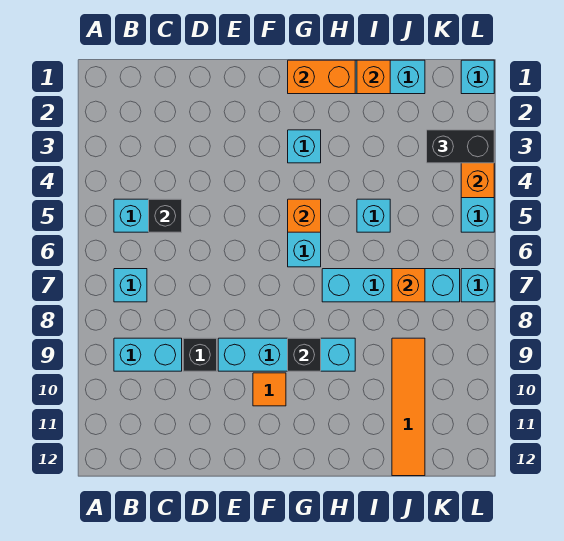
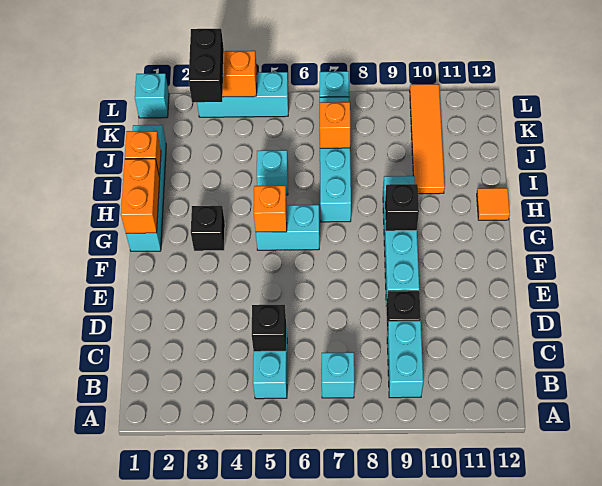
orange 1x1 tile [253,373,286,406] -> orange 1x1 tile moved to [477,188,510,220]
cyan 1x1 brick [288,130,321,163] -> black 1x1 brick [191,206,225,251]
orange 1x4 tile [392,338,425,476] -> orange 1x4 tile turned to [410,84,445,194]

